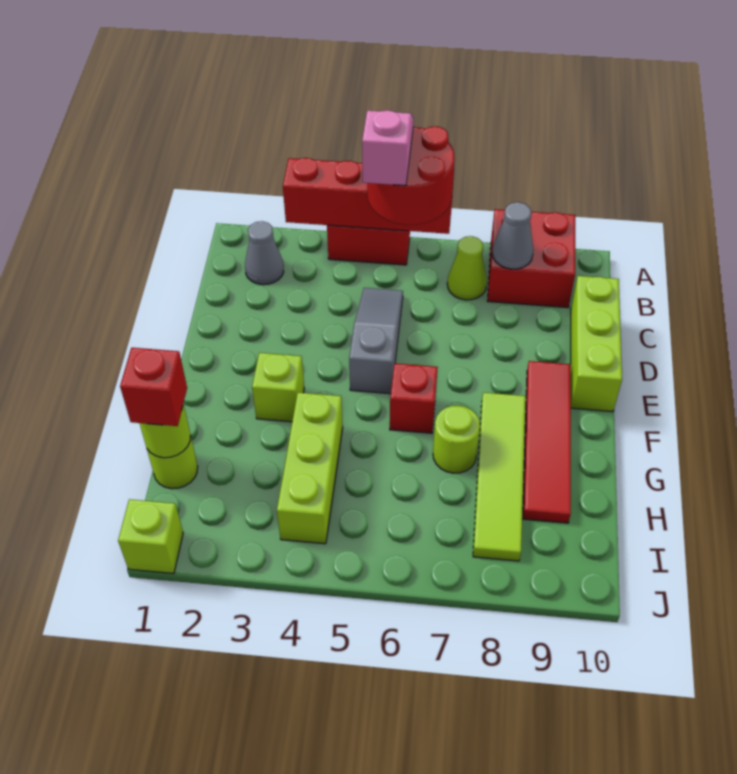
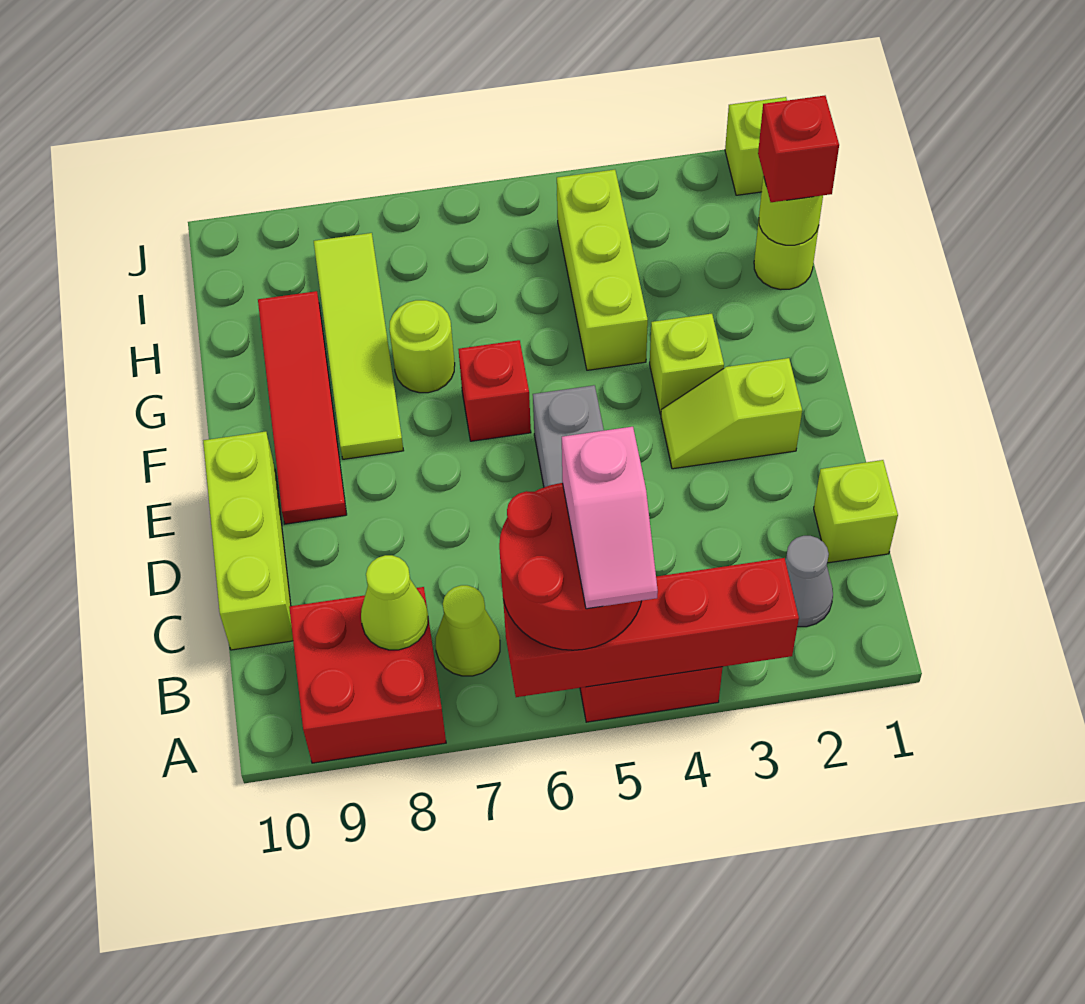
grey 1x1 cone [492,202,534,269] -> lime 1x1 cone [361,555,428,650]
none -> lime 1x1 brick [814,460,898,563]
none -> lime 1x2 slope [661,358,802,469]

